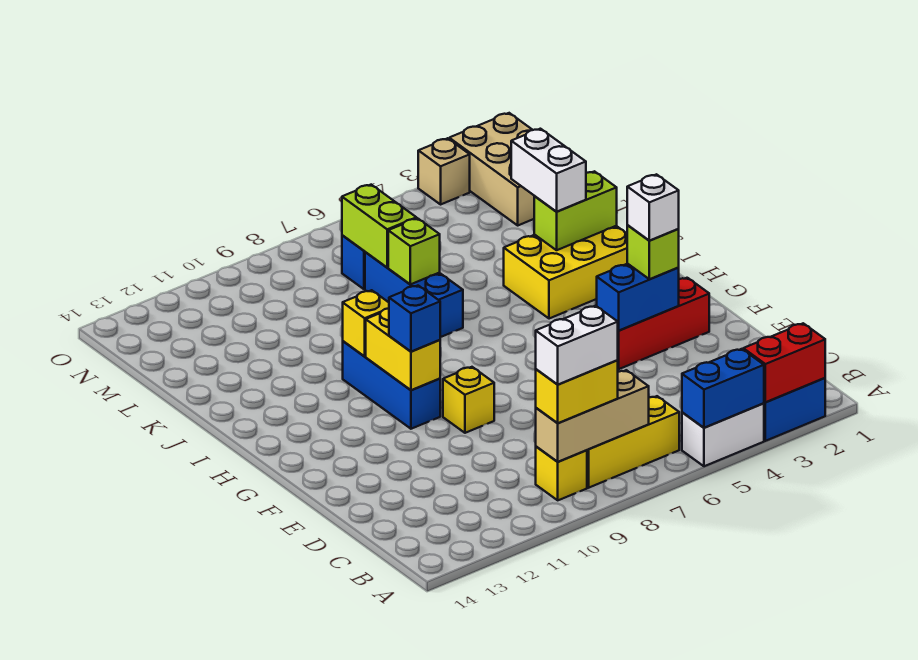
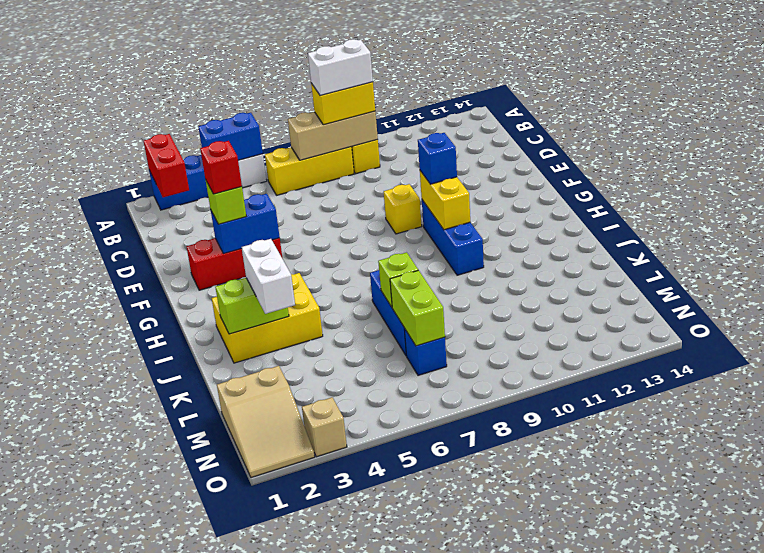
red 1x2 brick [743,323,825,402] -> red 1x2 brick turned to [144,134,189,197]
white 1x1 brick [627,174,679,241] -> red 1x1 brick [200,141,242,194]
yellow 1x1 brick [343,290,389,356] -> none
tan 2x3 brick [449,113,534,225] -> tan 2x3 slope [217,366,315,478]

